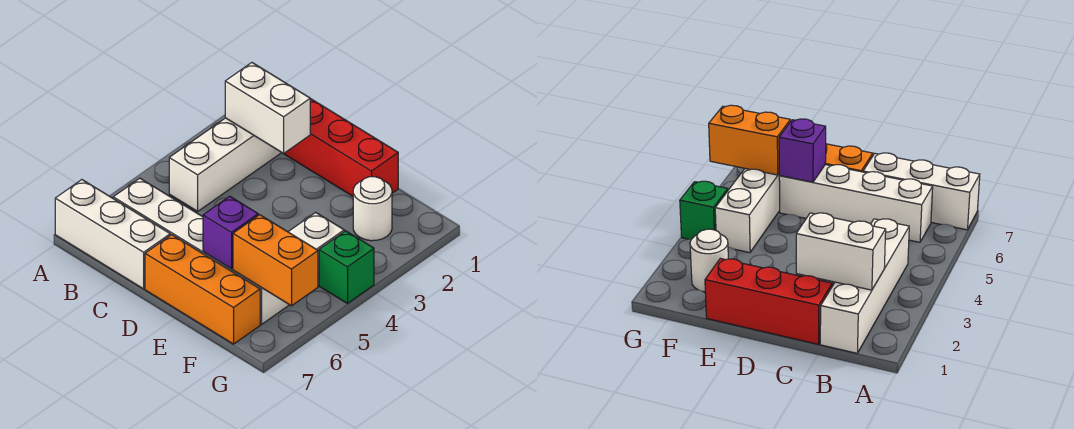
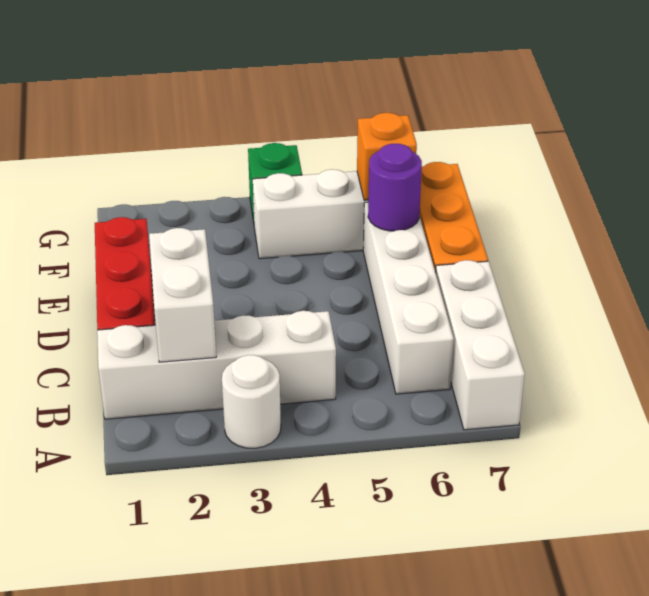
purple 1x1 brick [203,196,258,269] -> purple 1x1 round brick [368,144,422,231]
white 1x1 round brick [353,177,392,241] -> white 1x1 round brick moved to [222,355,281,448]
orange 1x2 brick [233,215,318,306] -> orange 1x1 brick [357,113,417,200]

